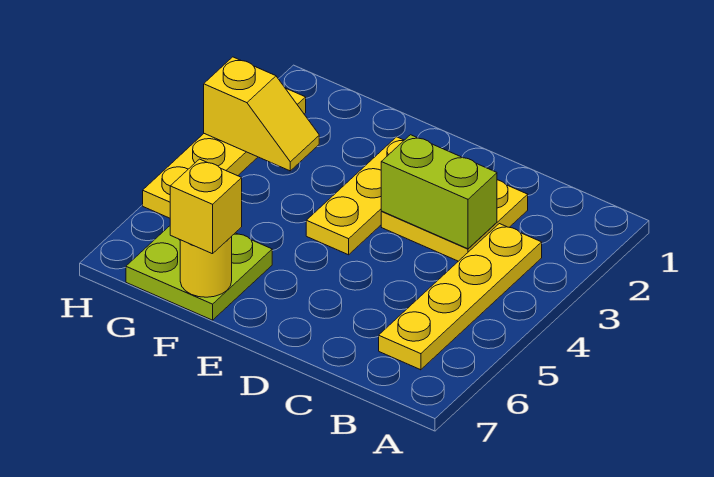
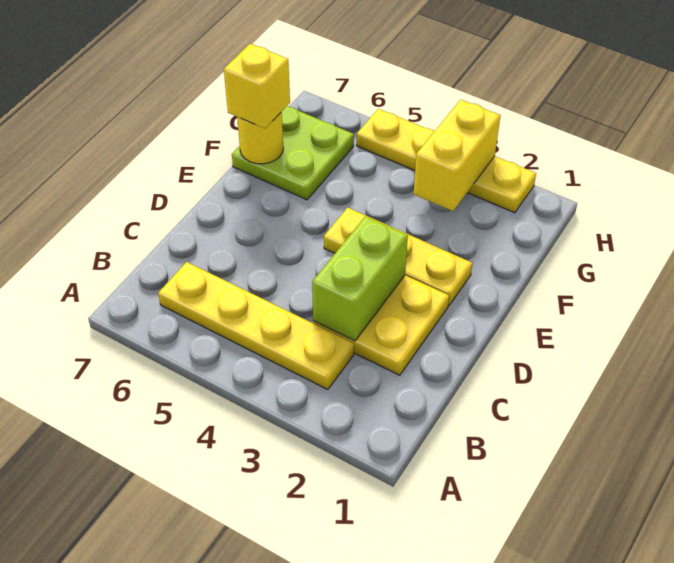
yellow 1x2 slope [204,57,319,171] -> yellow 1x2 brick [413,100,500,211]

